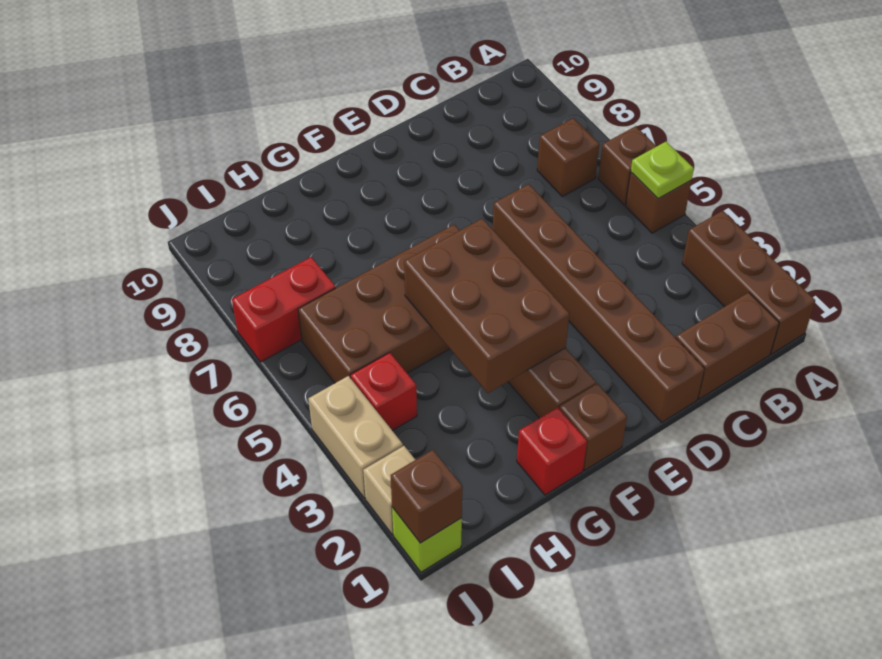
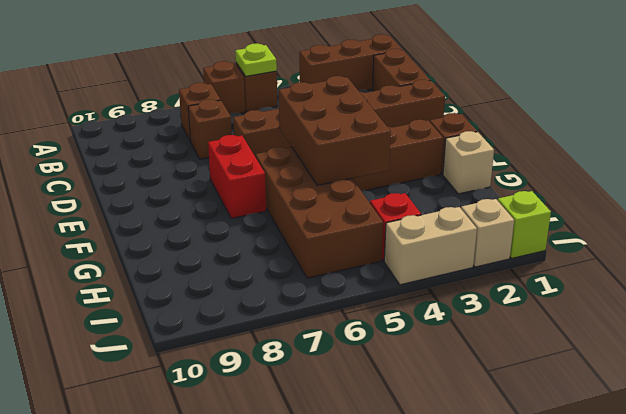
brown 2x3 brick [404,218,569,393] -> brown 2x3 brick turned to [279,76,391,185]
red 1x1 brick [517,407,587,495] -> tan 1x1 brick [443,131,494,194]
red 1x2 brick [232,257,336,362] -> red 1x2 brick moved to [208,135,266,218]
brown 1x1 brick [391,450,462,543] -> brown 1x1 brick moved to [188,99,232,159]

